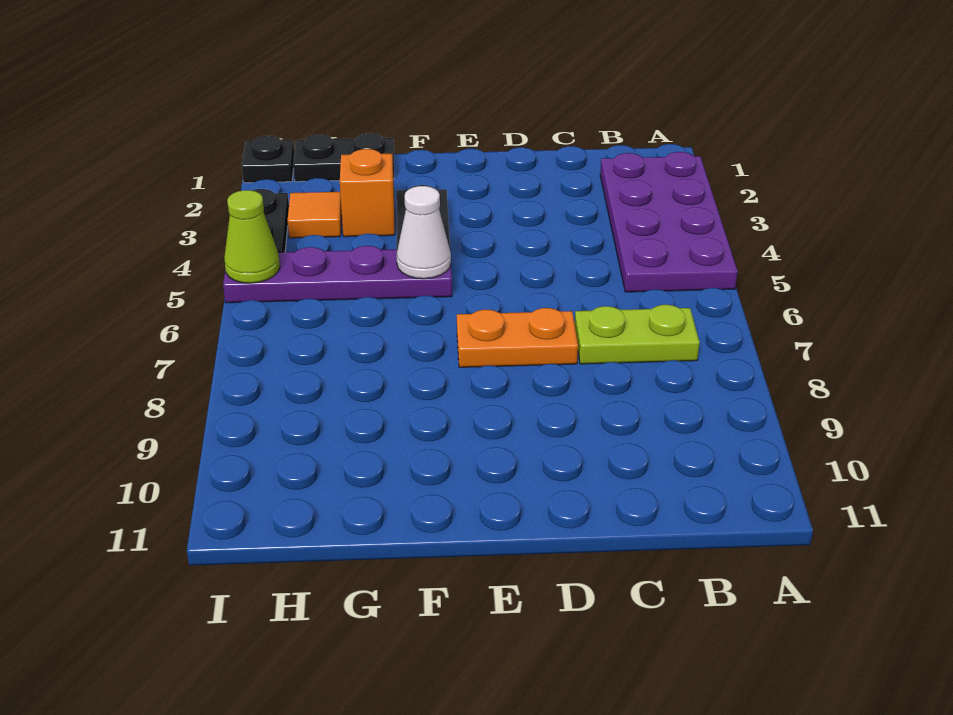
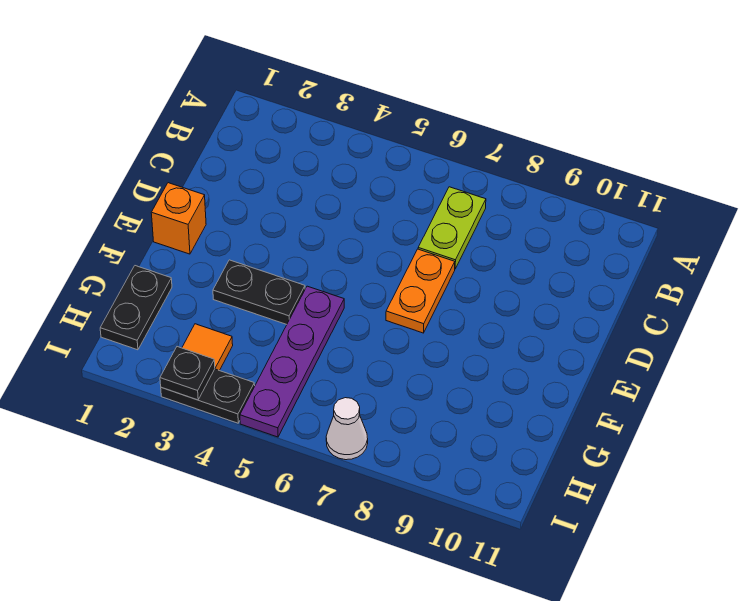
purple 2x4 plate [600,152,738,292] -> none
white 1x1 cone [397,186,451,279] -> white 1x1 cone moved to [326,398,368,460]
orange 1x1 brick [340,149,395,237] -> orange 1x1 brick moved to [151,183,206,254]
black 1x1 plate [241,136,294,183] -> black 1x1 plate moved to [160,347,215,400]
lime 1x1 cone [224,190,280,283] -> none

